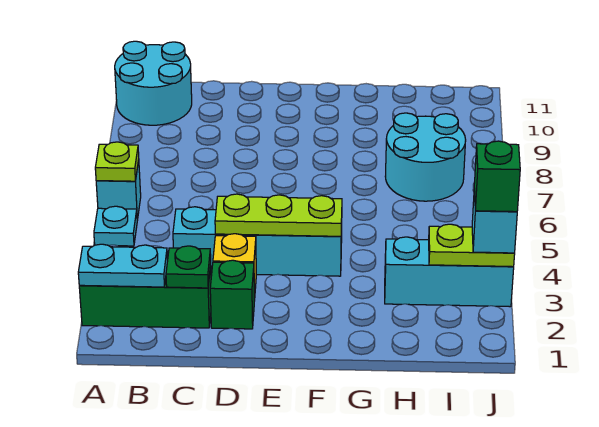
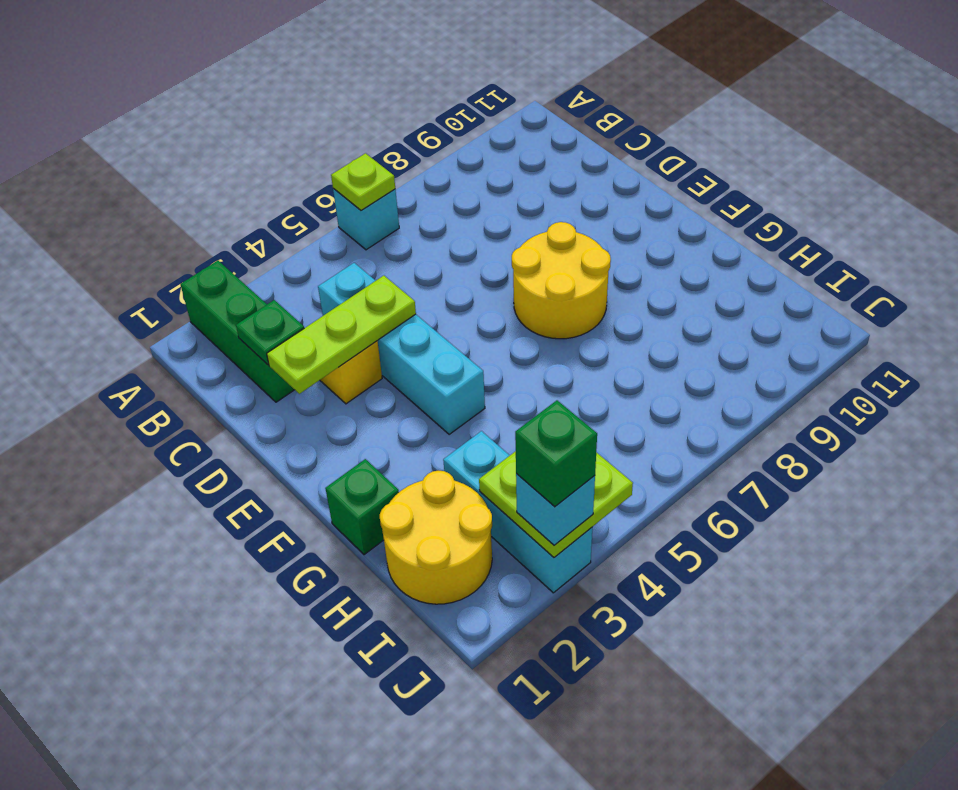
cyan 1x2 plate [78,244,168,287] -> none
cyan 1x1 plate [94,206,137,246] -> none
cyan 2x2 round brick [115,41,192,125] -> none
green 1x1 brick [210,260,254,329] -> green 1x1 brick moved to [325,459,399,555]
lime 1x3 plate [215,194,342,236] -> lime 1x3 plate turned to [267,276,416,394]
none -> yellow 2x2 round brick [512,222,611,339]
none -> yellow 2x2 round brick [380,470,492,604]
cyan 2x2 round brick [385,113,466,201] -> none
lime 1x2 plate [429,224,515,267] -> lime 2x2 plate [479,451,633,557]

